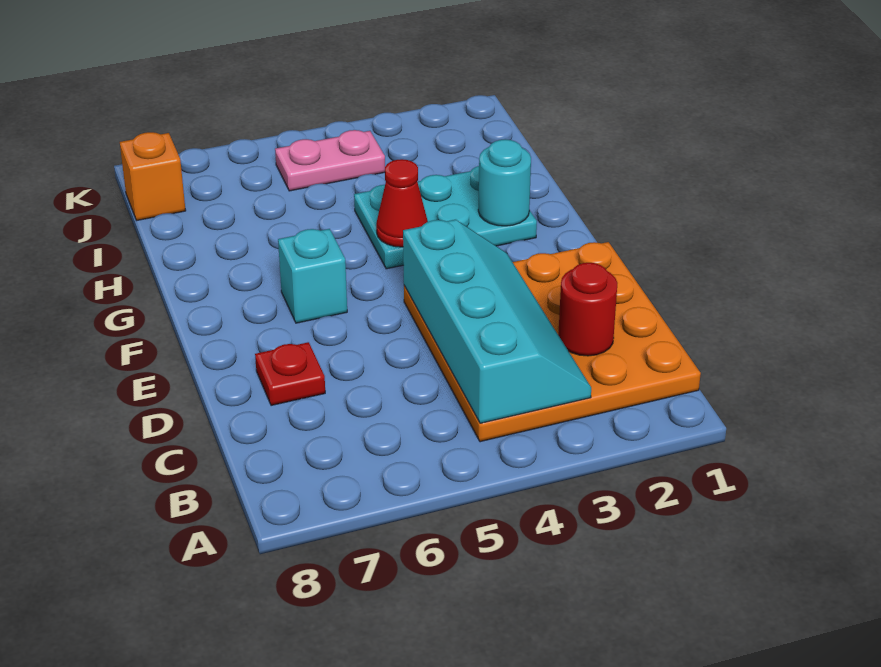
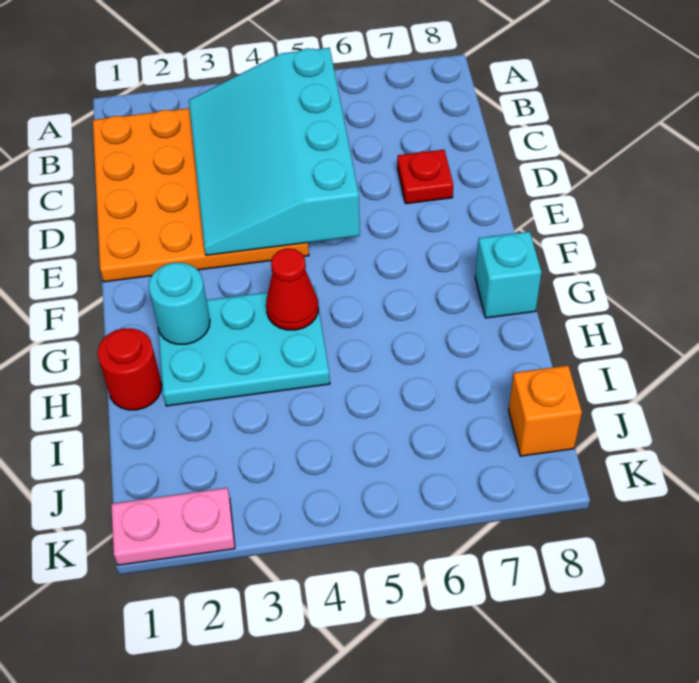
cyan 2x4 slope [403,220,591,423] -> cyan 3x4 slope [189,48,360,255]
red 1x1 round brick [558,263,617,356] -> red 1x1 round brick moved to [97,328,162,410]
cyan 1x1 brick [278,229,347,323] -> cyan 1x1 brick moved to [475,232,542,318]
pink 1x2 plate [275,130,385,191] -> pink 1x2 plate moved to [111,488,235,565]

